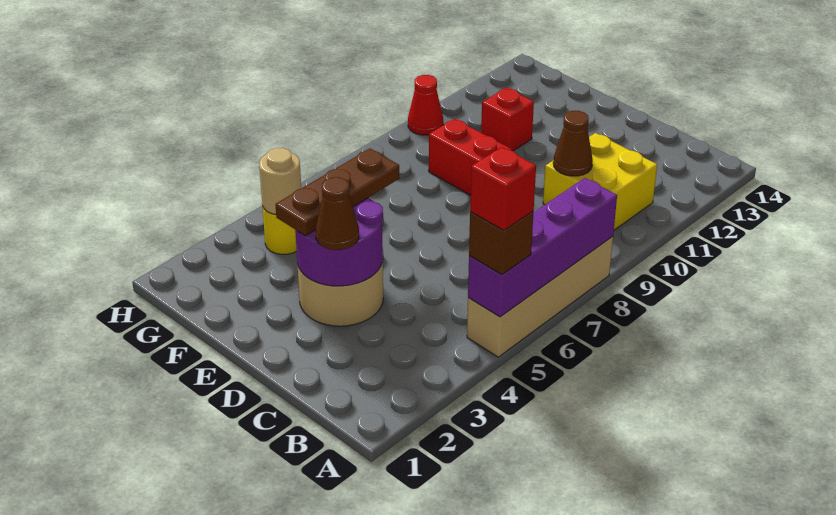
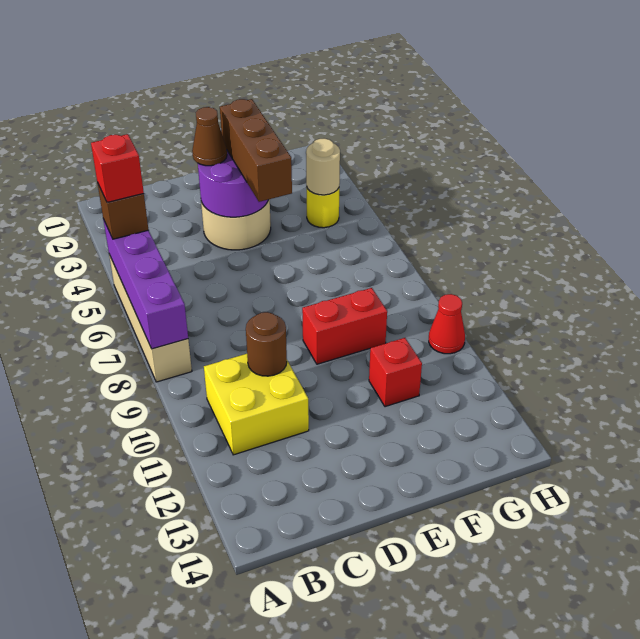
brown 1x1 cone [553,111,593,176] -> brown 1x1 round brick [246,312,287,376]
brown 1x3 plate [275,149,399,236] -> brown 1x3 brick [220,99,292,202]

